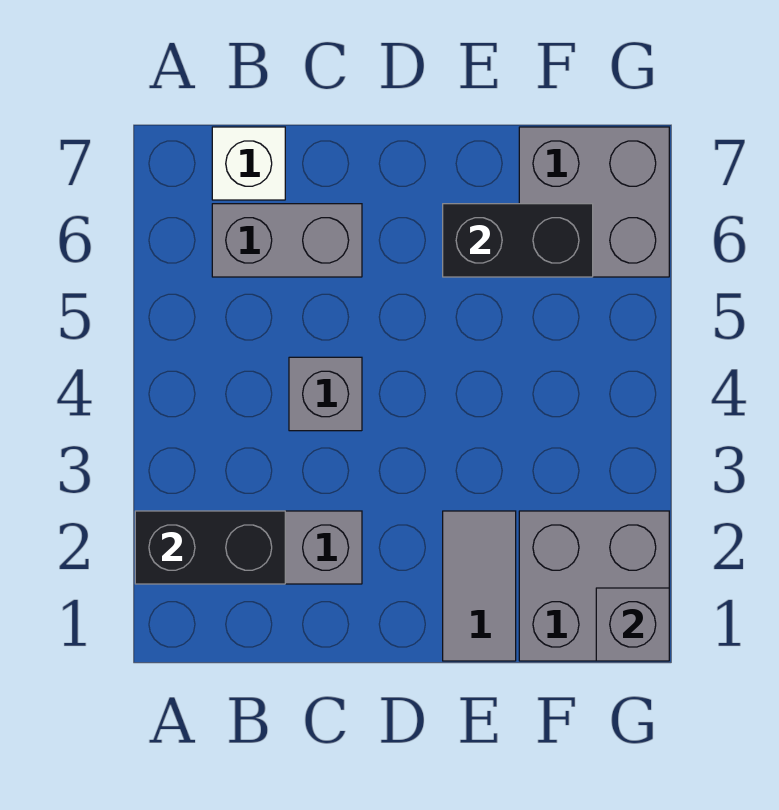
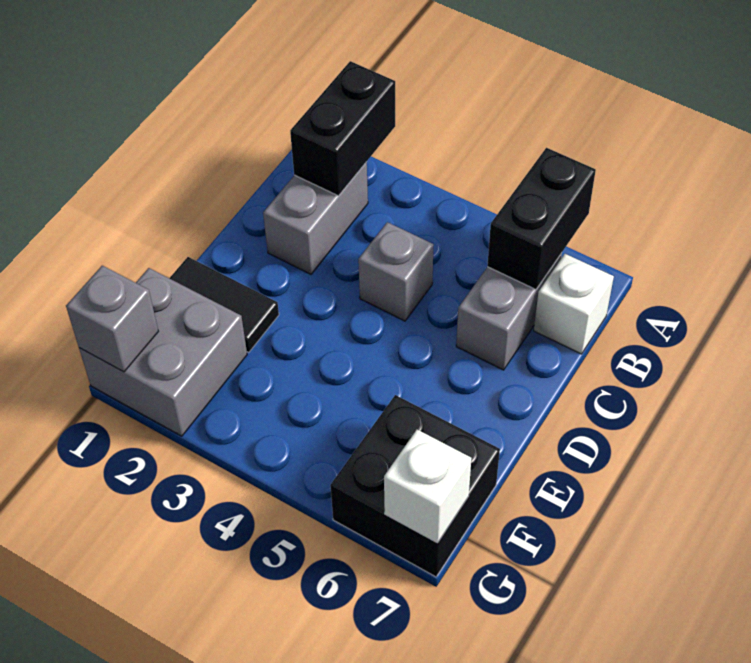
grey 1x2 tile [443,511,516,661] -> black 1x2 tile [169,257,279,352]
black 1x2 brick [443,204,593,277] -> black 1x2 brick moved to [487,148,596,289]
grey 2x2 brick [519,127,669,277] -> black 2x2 brick [330,395,500,577]
none -> white 1x1 brick [384,430,471,543]

